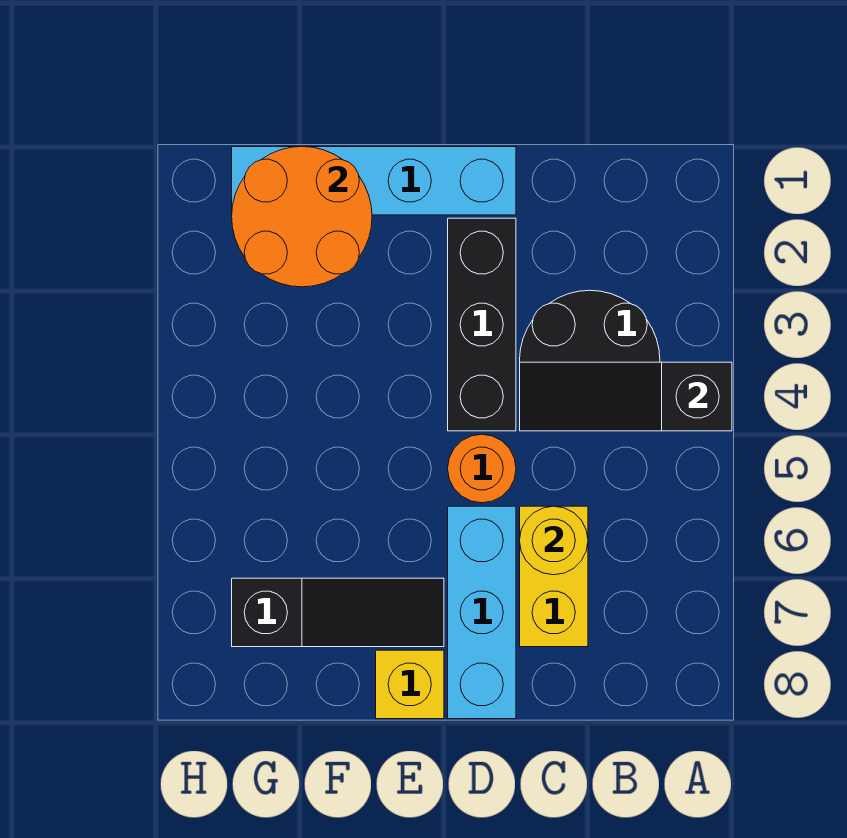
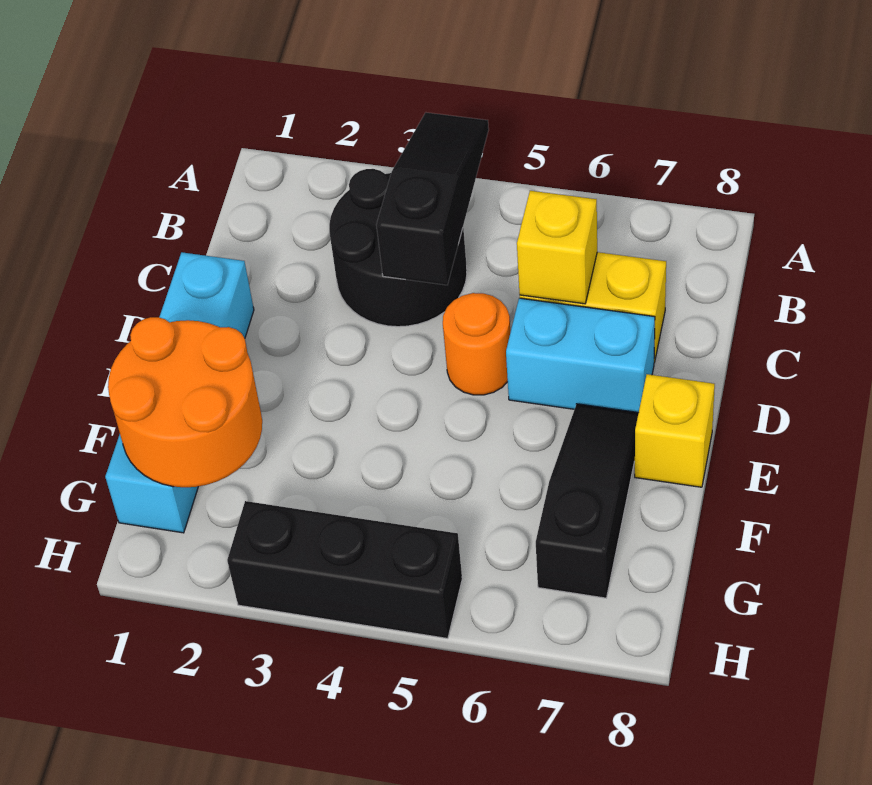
black 1x3 slope [520,362,732,431] -> black 1x3 slope turned to [376,113,489,285]
yellow 1x1 round brick [520,506,588,575] -> yellow 1x1 brick [517,191,597,304]
black 1x3 brick [448,218,516,431] -> black 1x3 brick moved to [227,501,462,639]
cyan 1x3 brick [448,506,516,719] -> cyan 1x2 brick [506,298,655,413]

